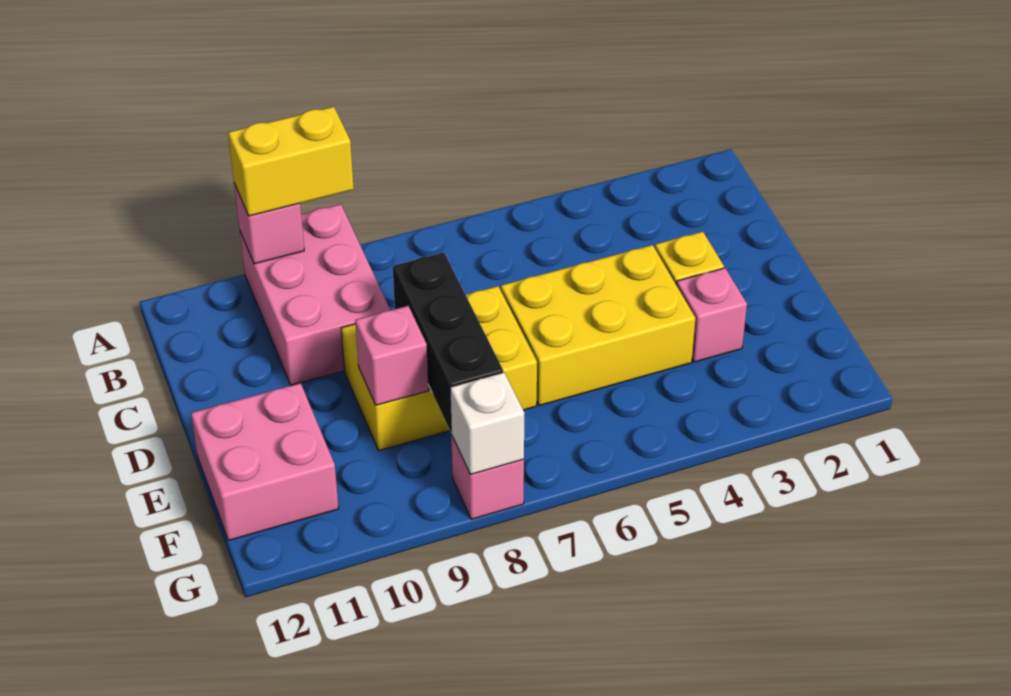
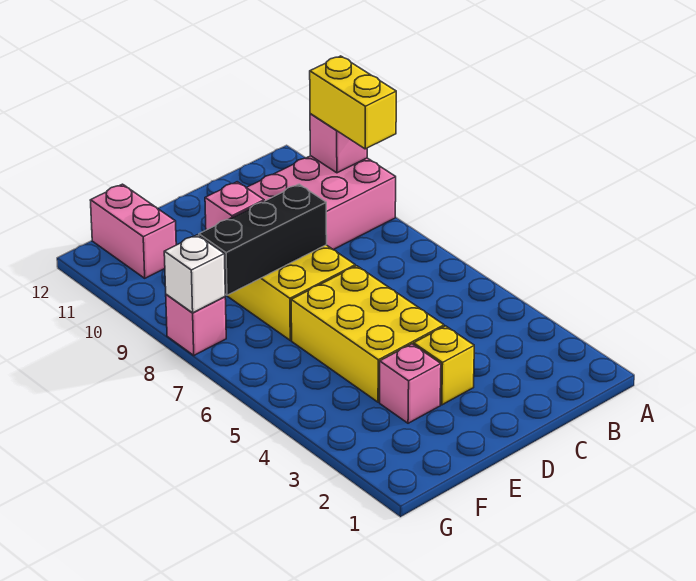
pink 2x2 brick [191,383,339,541] -> pink 1x2 brick [90,184,176,278]

